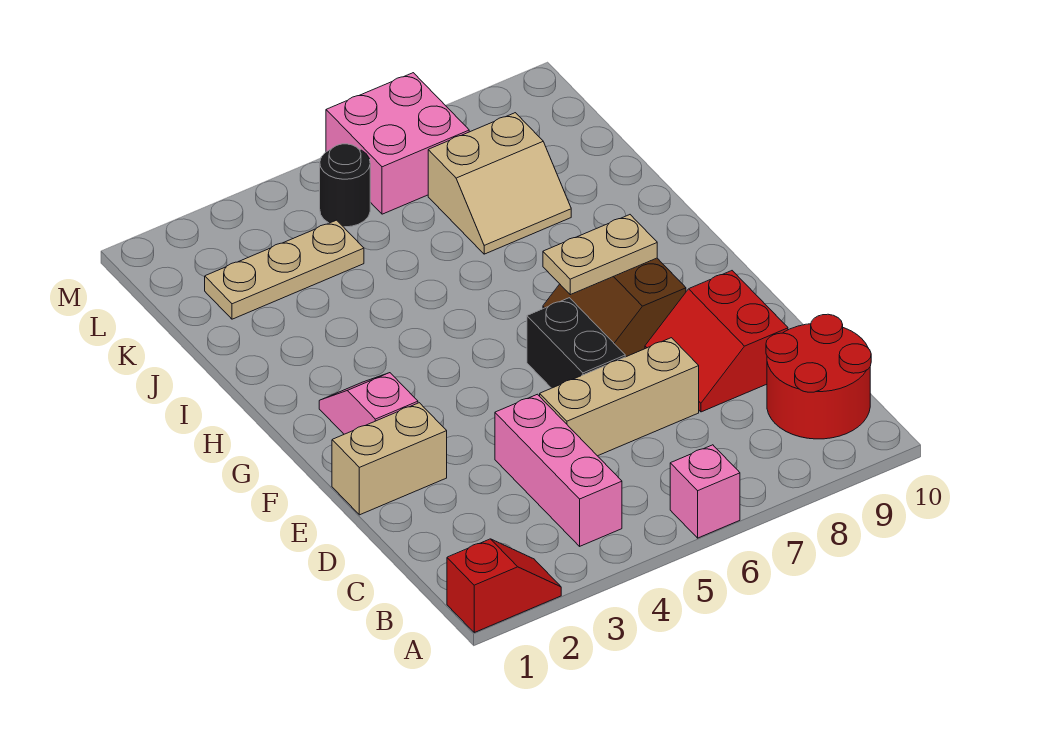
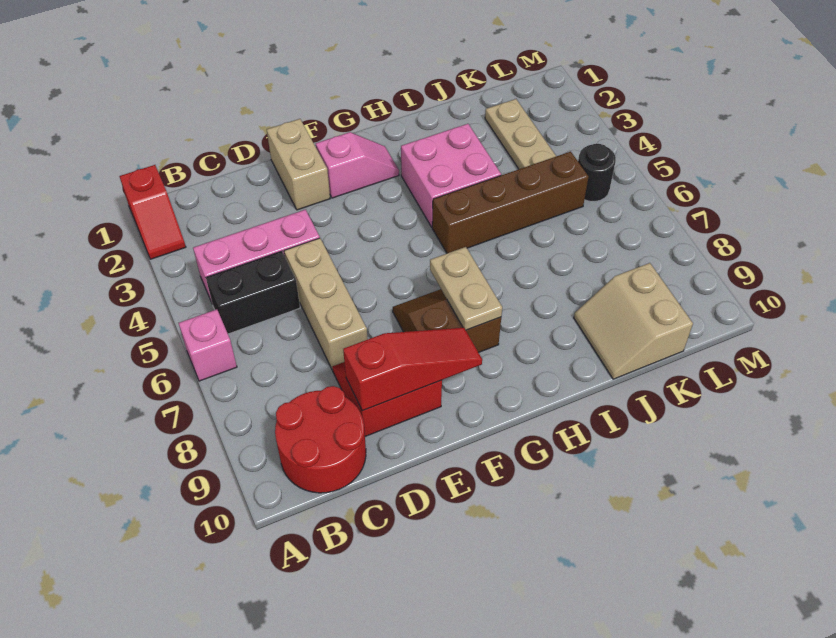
none -> red 1x3 slope [343,328,482,411]
black 1x2 brick [527,298,625,388] -> black 1x2 brick moved to [206,251,300,334]
none -> brown 1x4 brick [432,152,588,253]
tan 2x2 slope [428,113,571,254] -> tan 2x2 slope moved to [574,263,693,379]
pink 2x2 brick [326,73,469,214] -> pink 2x2 brick moved to [401,124,501,227]

